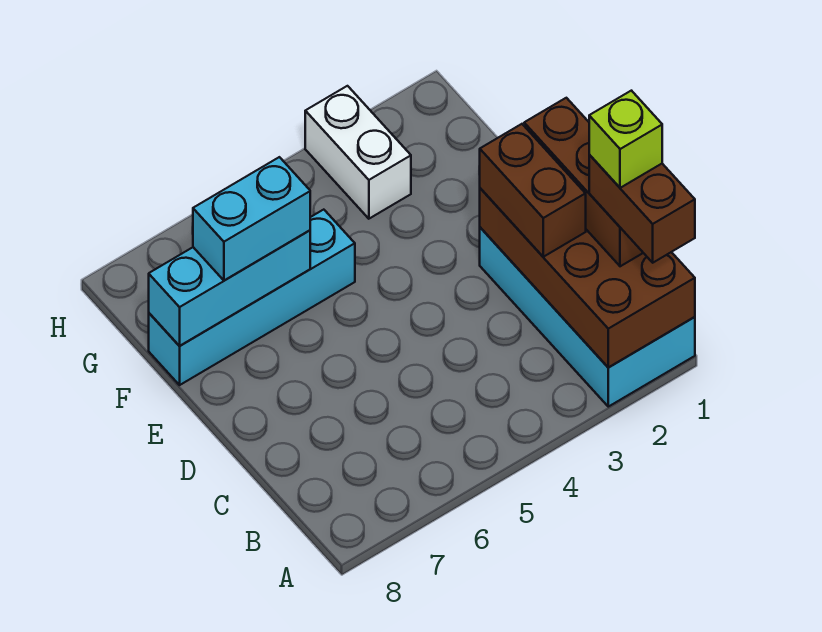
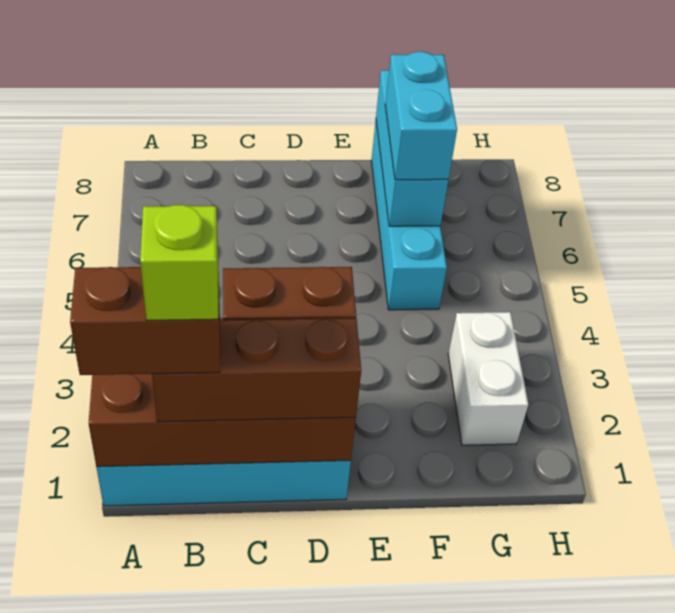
white 1x2 brick [305,86,411,219] -> white 1x2 brick turned to [448,312,528,445]

